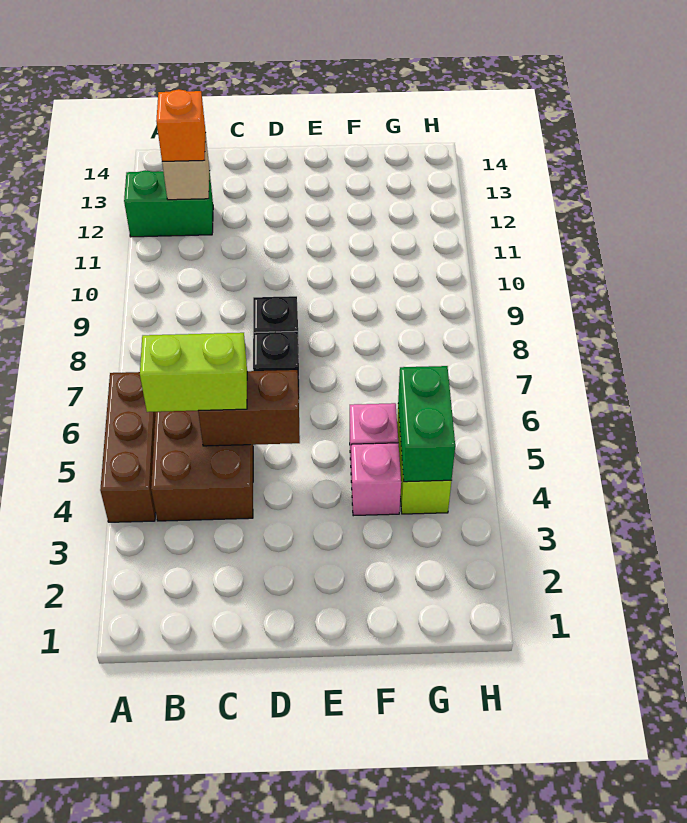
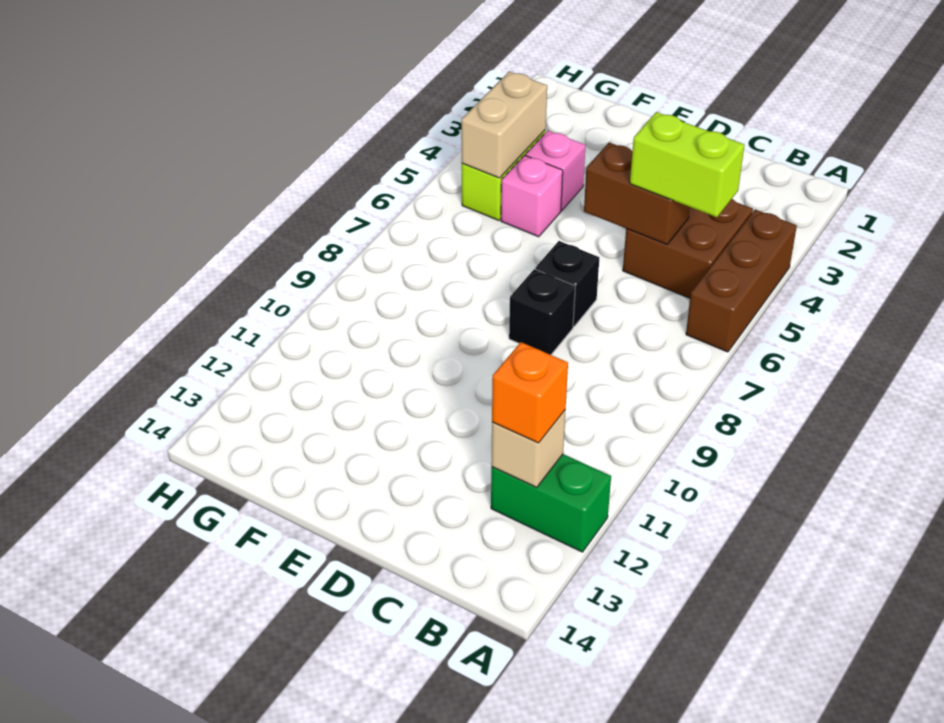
green 1x2 brick [398,366,455,482] -> tan 1x2 brick [461,71,547,178]

